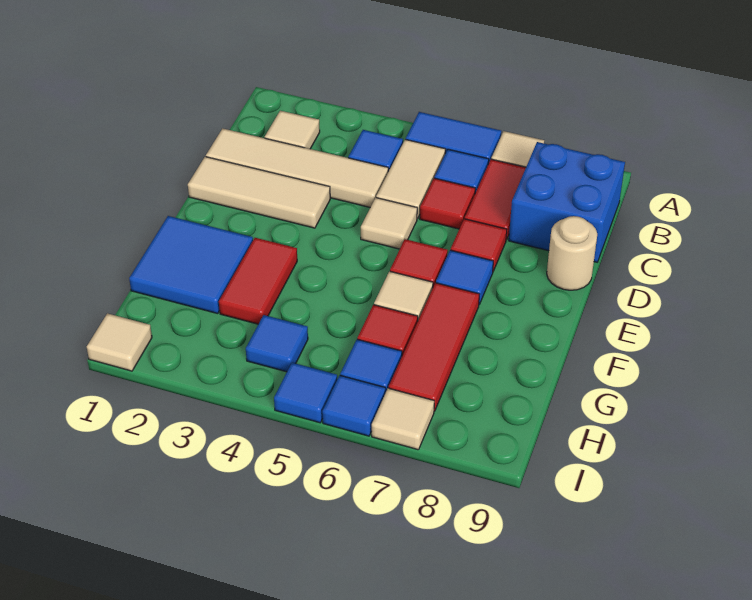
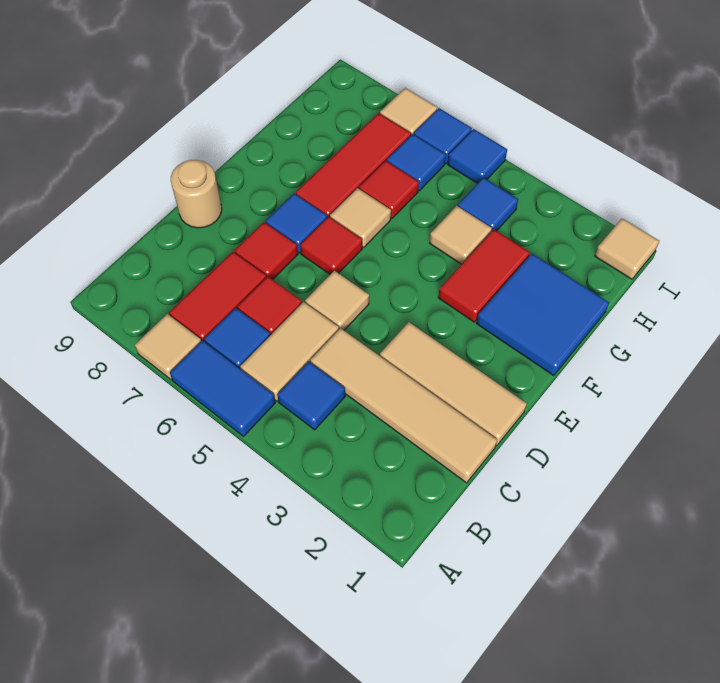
tan 1x1 tile [265,111,320,149] -> tan 1x1 tile moved to [430,206,492,264]
blue 2x2 brick [509,142,625,262] -> none

